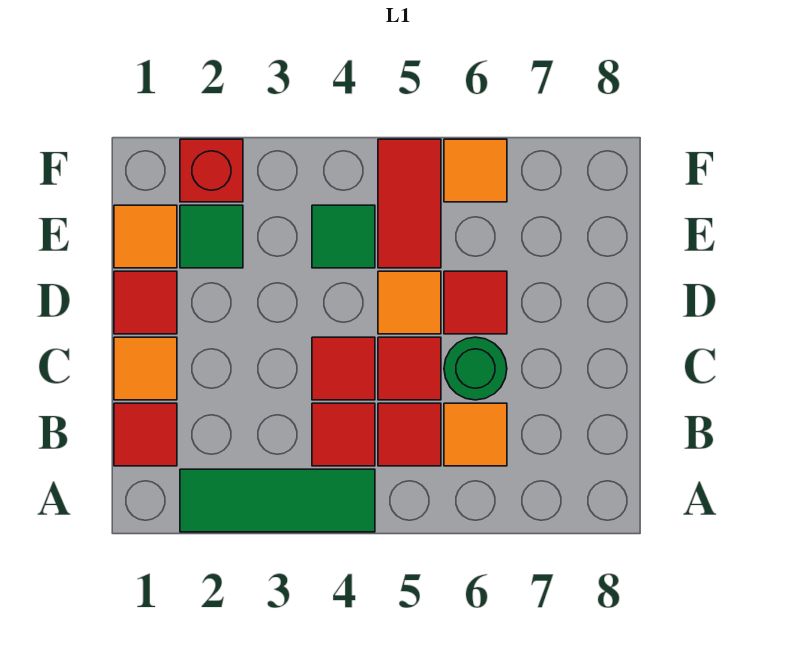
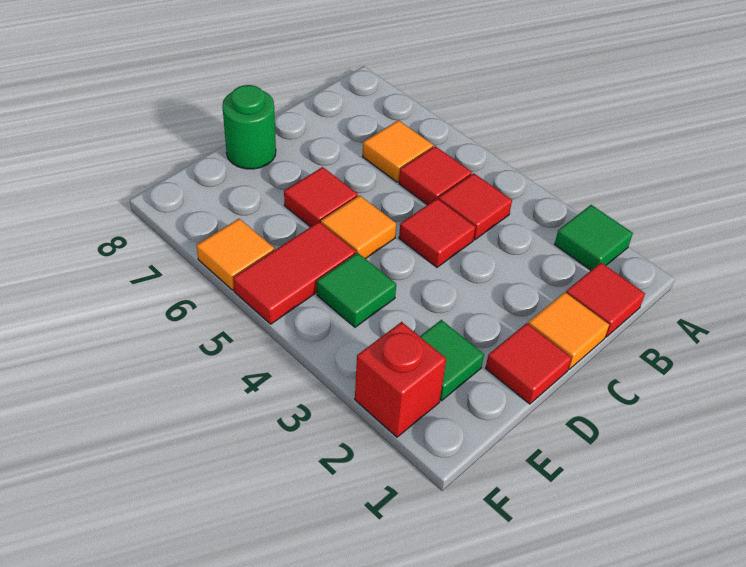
green 1x3 tile [180,469,375,532] -> green 1x1 tile [555,205,633,270]
red 1x1 tile [378,337,441,400] -> none
green 1x1 round brick [444,337,507,400] -> green 1x1 round brick moved to [222,85,276,169]
orange 1x1 tile [114,205,177,268] -> none

